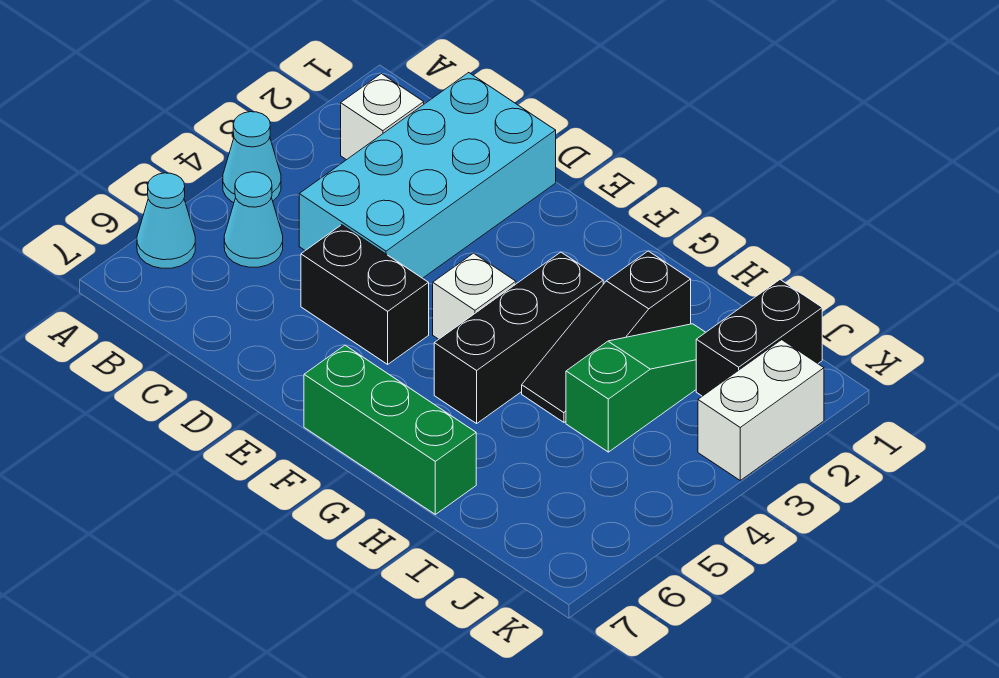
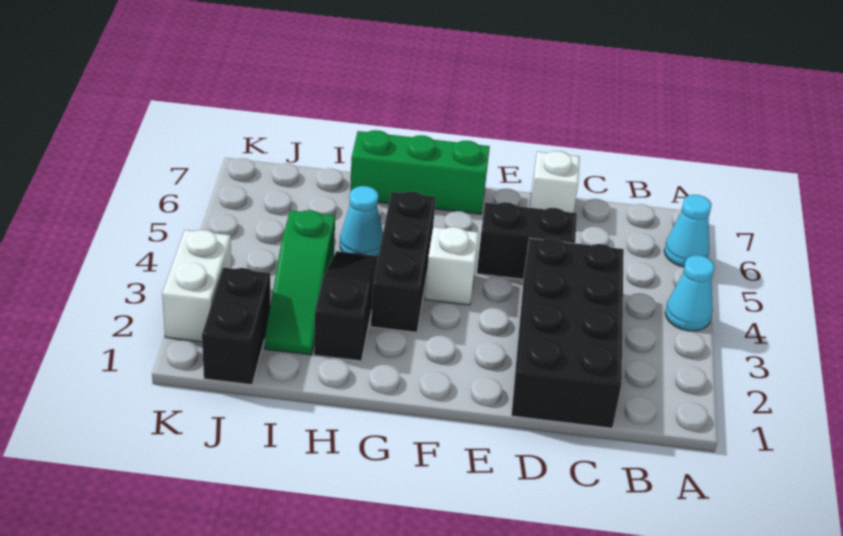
white 1x1 brick [341,74,424,160] -> white 1x1 brick moved to [530,151,580,213]
cyan 1x1 cone [224,172,283,267] -> cyan 1x1 cone moved to [340,186,383,256]
cyan 2x4 brick [299,73,556,278] -> black 2x4 brick [511,238,624,428]

